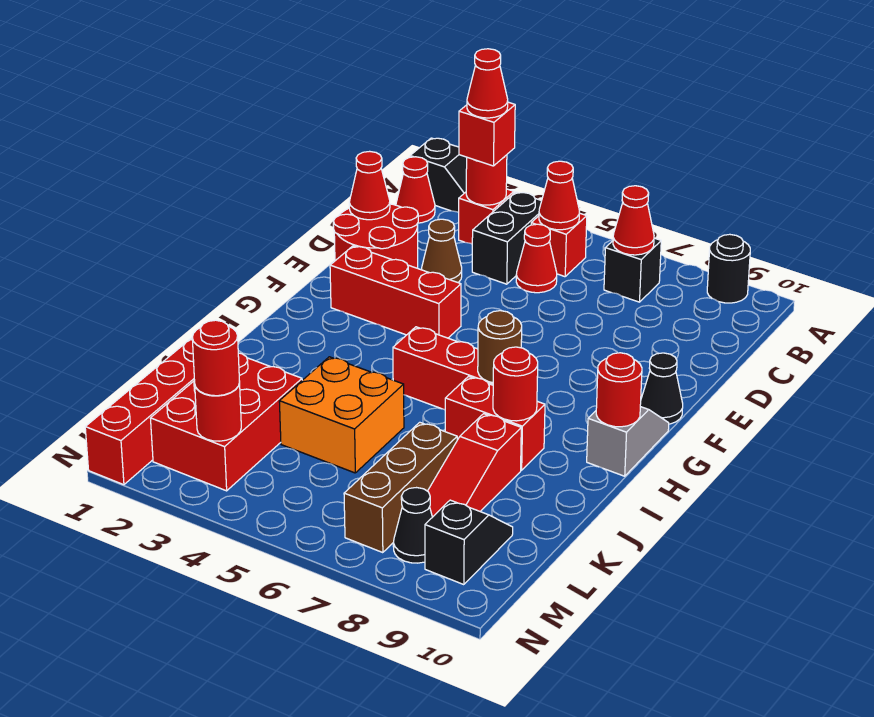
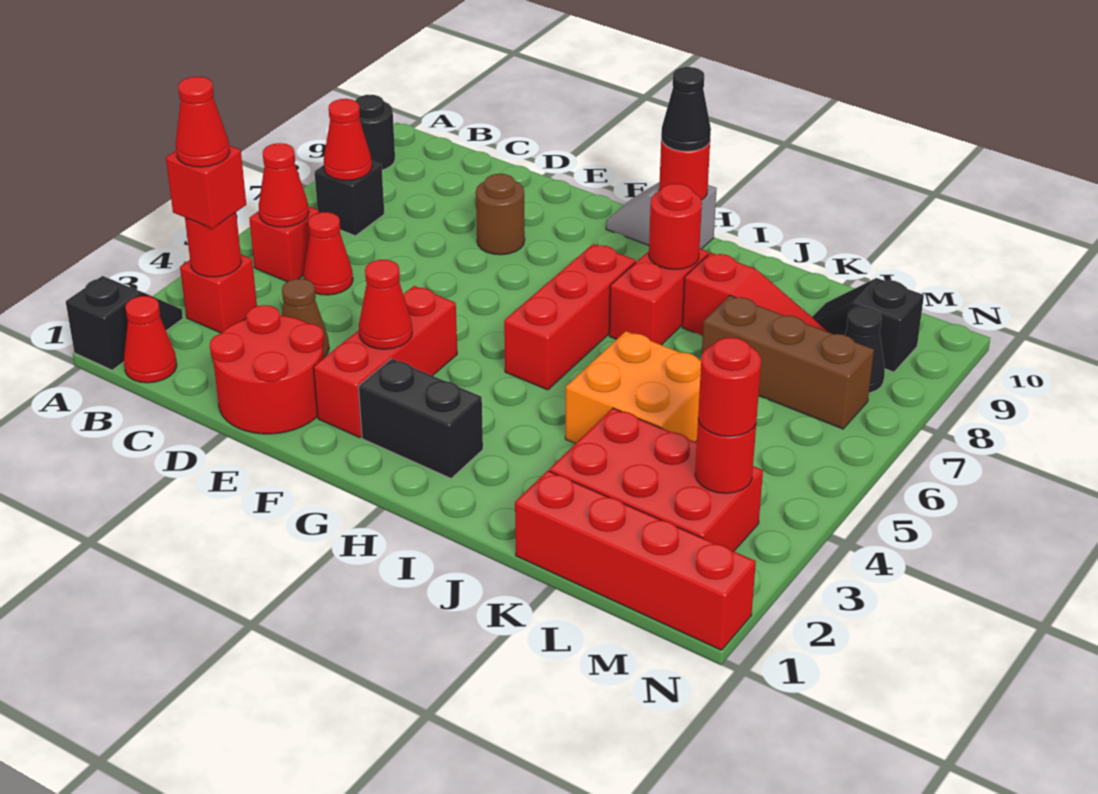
black 1x2 brick [472,192,541,284] -> black 1x2 brick moved to [358,359,483,478]
red 1x1 cone [349,151,390,220] -> red 1x1 cone moved to [359,260,412,349]
black 1x1 cone [640,353,683,424] -> black 1x1 cone moved to [661,67,711,151]
brown 1x1 round brick [478,311,522,383] -> brown 1x1 round brick moved to [476,174,525,255]

